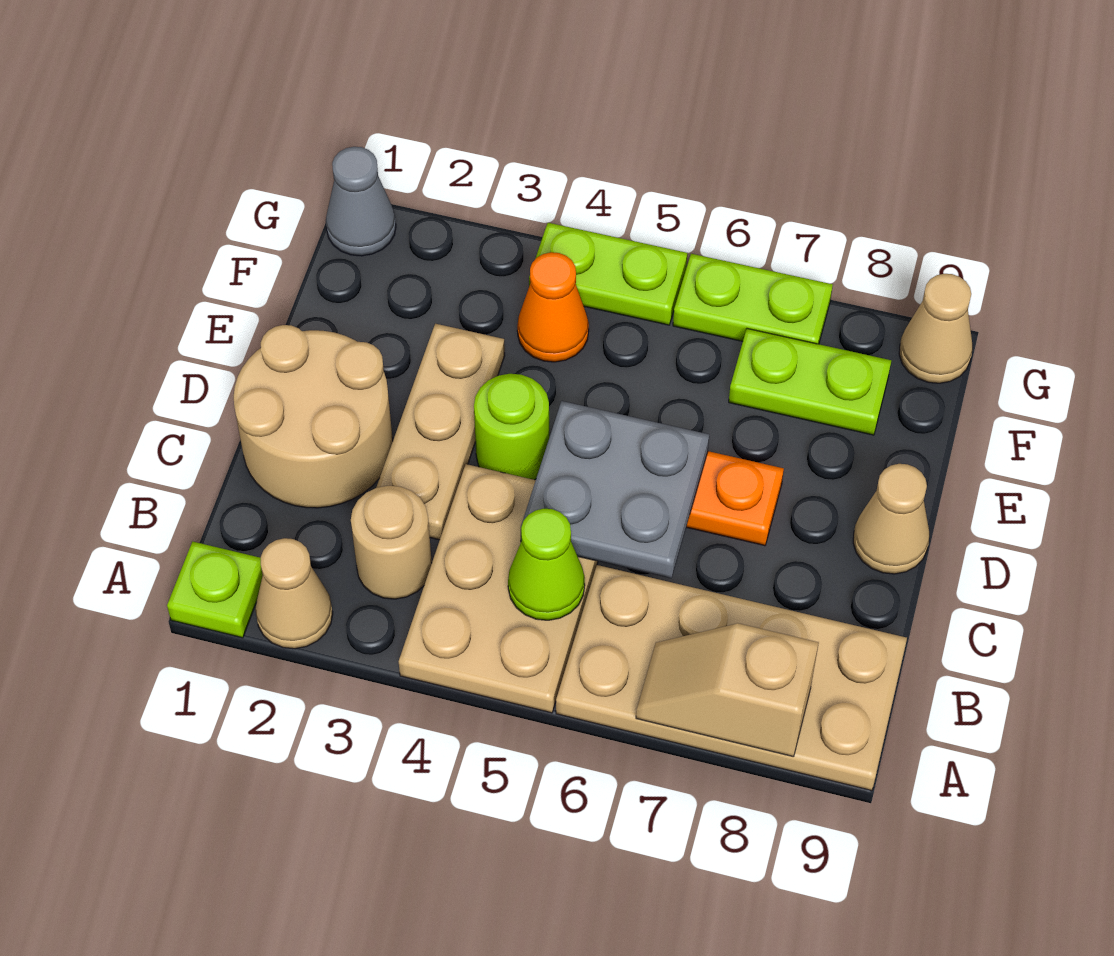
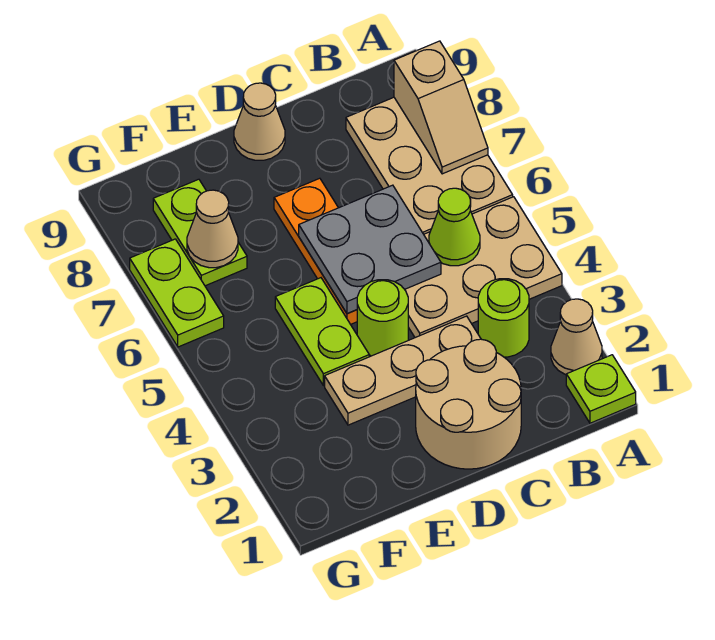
tan 2x4 plate [556,565,907,791] -> tan 2x3 plate [346,97,513,234]
tan 1x1 round brick [351,486,432,599] -> lime 1x1 round brick [478,279,529,357]
orange 1x1 cone [517,252,589,362] -> none
grey 1x1 cone [326,147,396,256] -> none
lime 1x2 plate [529,223,687,325] -> lime 1x2 plate moved to [275,278,369,386]
tan 1x1 cone [899,274,972,383] -> tan 1x1 cone moved to [187,190,238,268]

